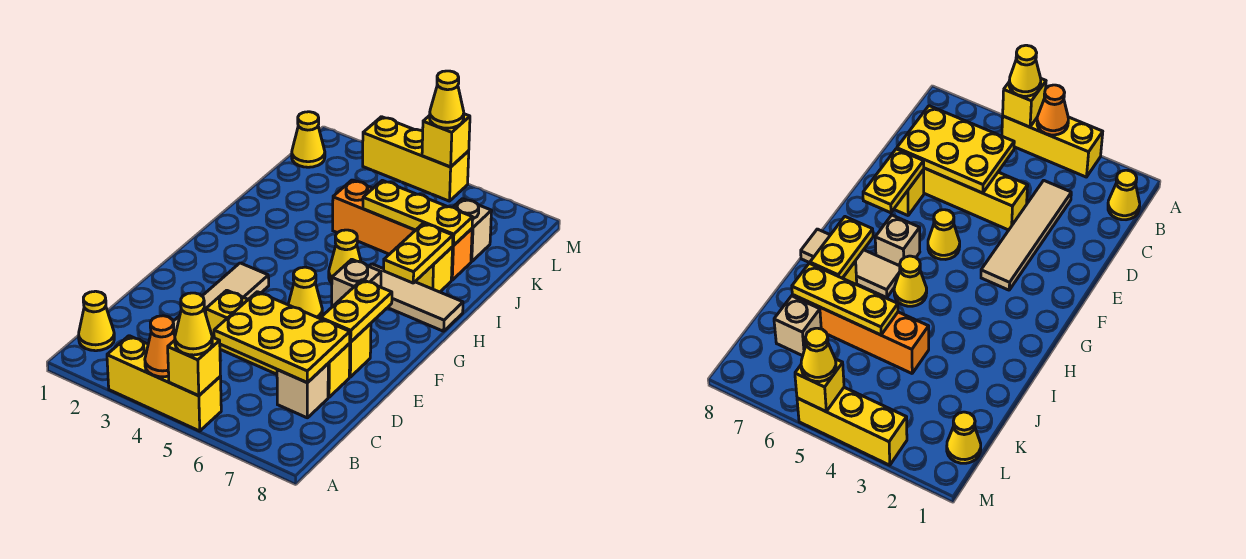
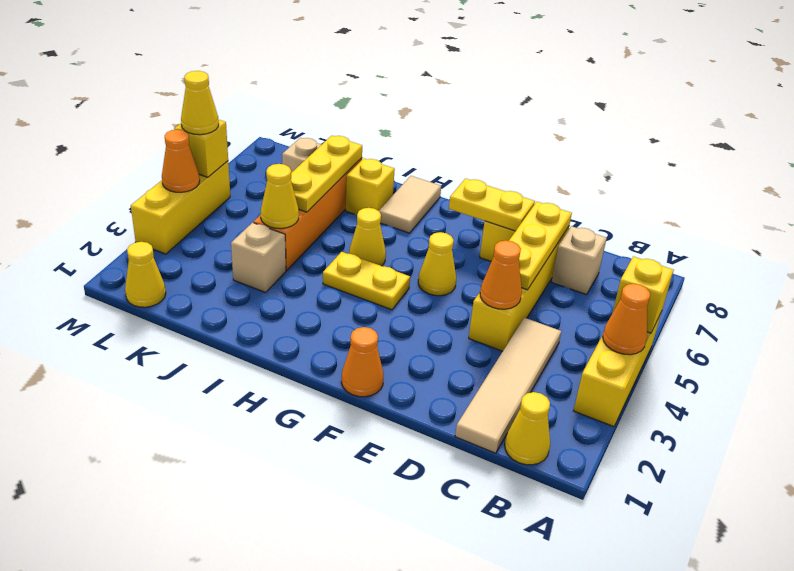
yellow 1x1 cone [175,293,212,355] -> yellow 1x1 cone moved to [261,164,299,229]
tan 1x4 tile [173,263,269,335] -> tan 1x4 tile turned to [455,318,561,453]
yellow 2x3 plate [214,292,350,383] -> yellow 1x3 plate [509,202,572,290]
none -> orange 1x1 cone [480,240,522,309]
none -> orange 1x1 cone [341,327,384,397]
tan 1x1 brick [332,259,381,307] -> tan 1x1 brick moved to [231,223,286,292]
tan 1x3 tile [369,264,463,331] -> tan 1x2 tile [379,176,441,233]
yellow 1x2 plate [384,223,453,283] -> yellow 1x2 plate moved to [323,252,410,310]
none -> orange 1x1 cone [162,130,200,192]

